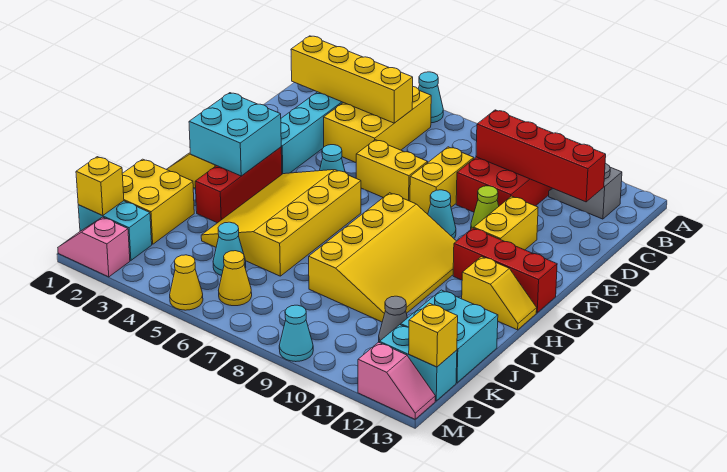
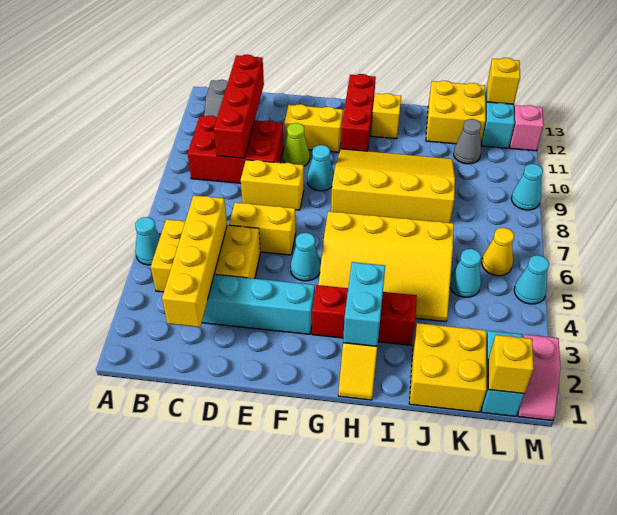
yellow 1x2 brick [356,140,427,201] -> yellow 1x2 brick turned to [229,203,296,255]
cyan 2x2 brick [189,93,281,176] -> cyan 1x2 brick [343,262,385,346]
cyan 2x2 brick [401,290,498,383] -> yellow 2x2 brick [426,81,486,144]
yellow 1x1 cone [170,255,203,310] -> cyan 1x1 cone [514,255,549,304]

